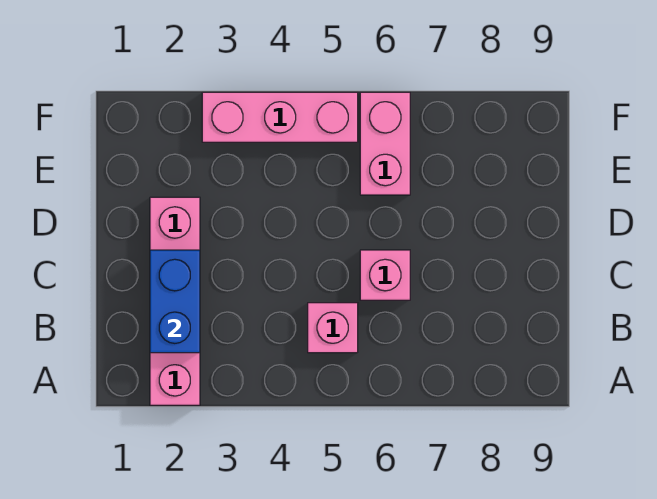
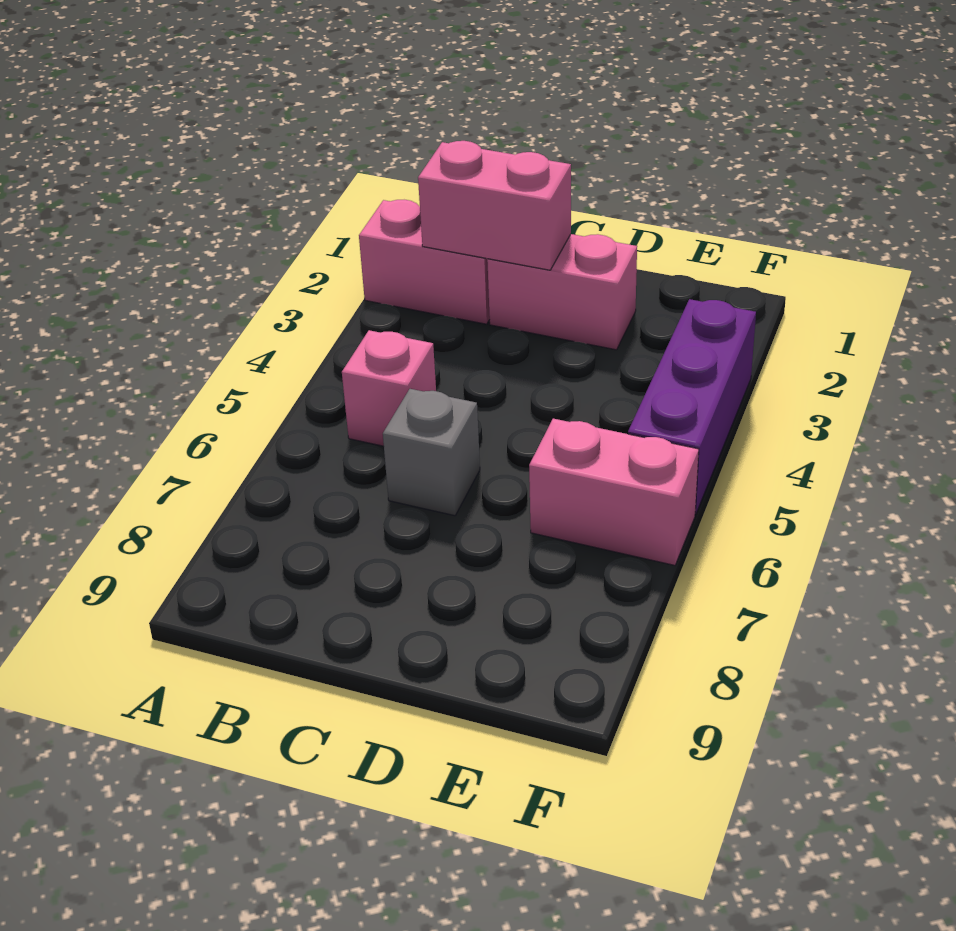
blue 1x2 brick [150,250,200,353] -> pink 1x2 brick [418,141,571,270]
pink 1x1 brick [360,250,410,300] -> grey 1x1 brick [383,389,480,516]
pink 1x3 brick [202,92,358,142] -> purple 1x3 brick [628,299,756,514]

